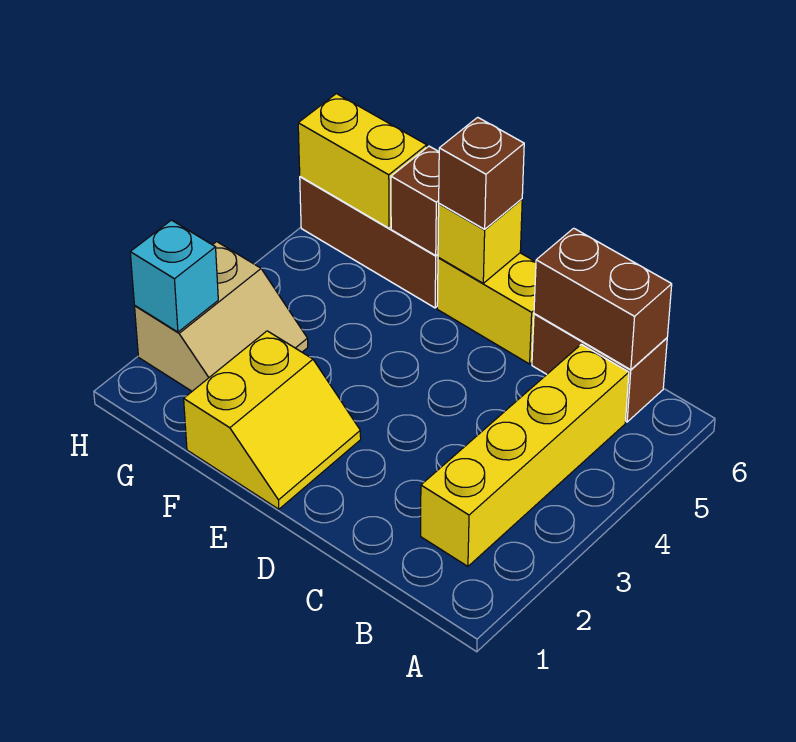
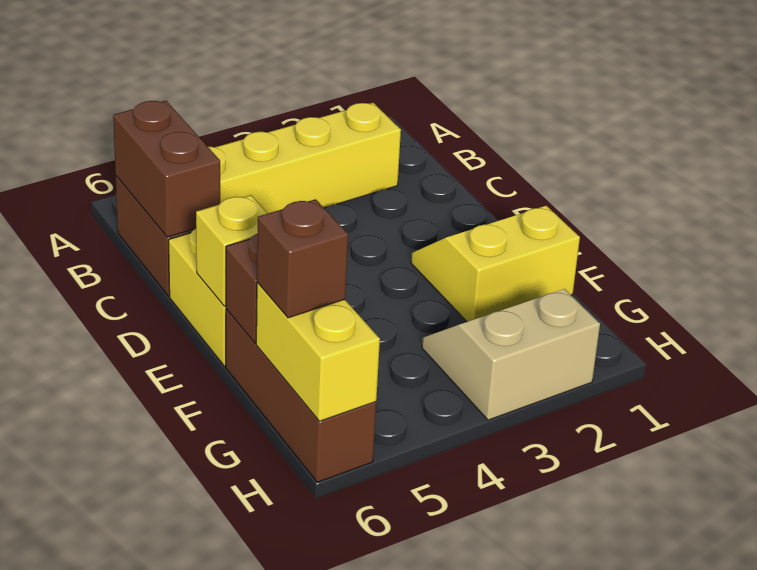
brown 1x1 brick [439,117,524,229] -> brown 1x1 brick moved to [257,199,348,318]
cyan 1x1 brick [130,220,218,332] -> none

